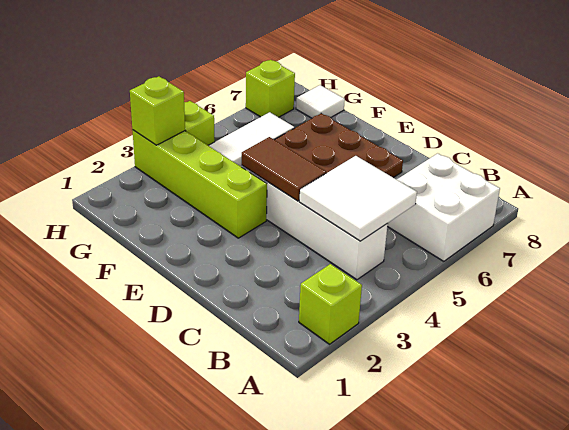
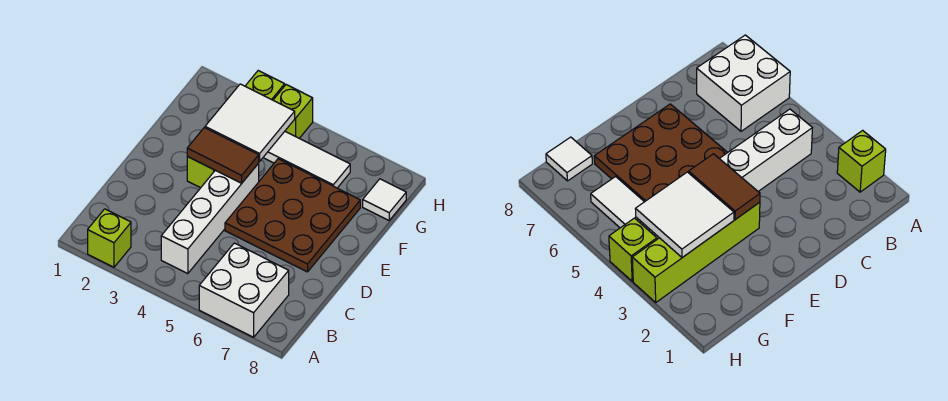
white 2x2 tile [299,156,417,241] -> white 2x2 tile moved to [205,84,295,162]
brown 1x2 tile [242,137,326,201] -> brown 1x2 tile turned to [187,128,259,183]
lime 1x1 brick [130,76,185,145] -> none
lime 1x1 brick [246,60,295,117] -> none

